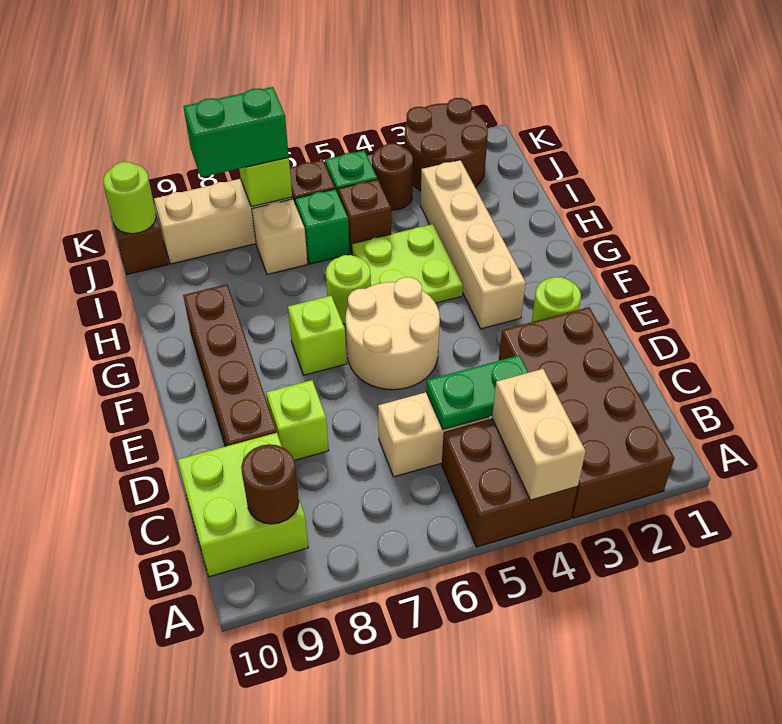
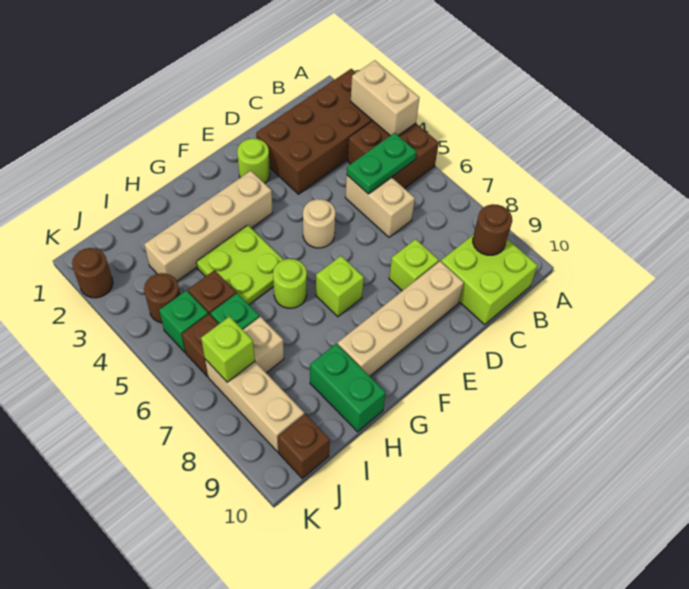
tan 1x2 brick [492,369,586,500] -> tan 1x2 brick turned to [351,60,419,136]
green 1x2 plate [426,355,529,430] -> green 1x2 plate turned to [347,133,417,194]
brown 1x4 brick [183,284,277,446] -> tan 1x4 brick [338,261,464,376]
tan 2x2 round brick [345,277,440,390] -> tan 1x1 round brick [303,199,335,248]
brown 2x2 round brick [405,98,488,191] -> brown 1x1 round brick [72,248,113,298]
green 1x2 brick [183,87,289,177] -> green 1x2 brick moved to [310,344,386,432]
lime 1x1 round brick [103,162,156,234] -> none

